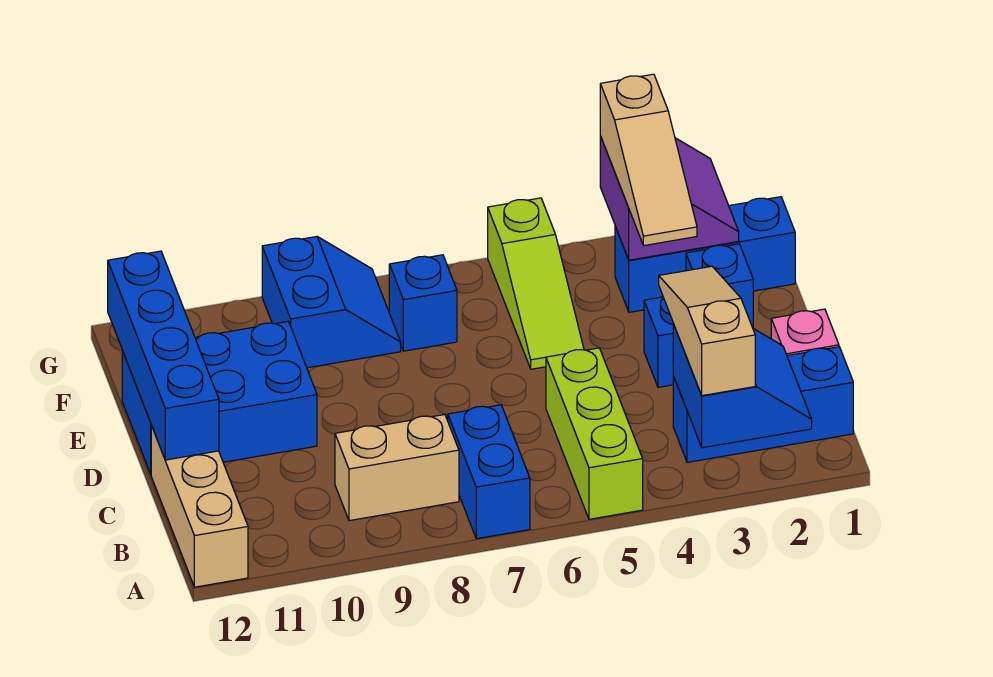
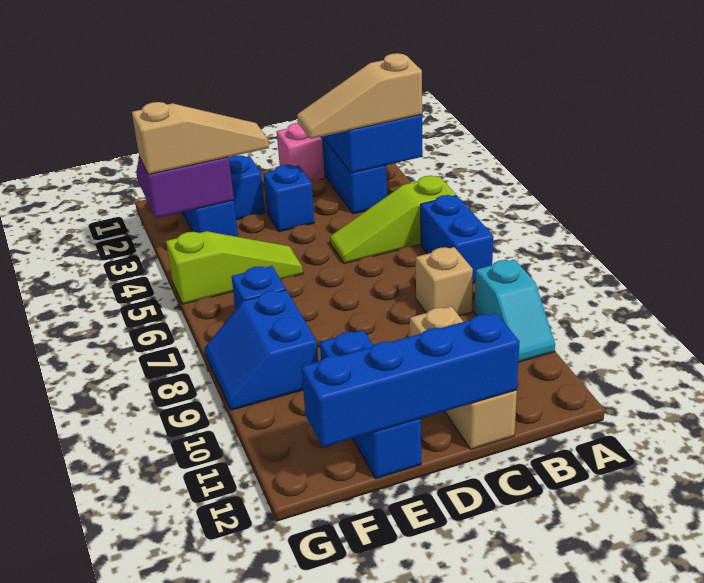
lime 1x3 brick [546,348,643,519] -> lime 1x3 slope [330,176,456,263]
blue 1x2 brick [448,405,530,539] -> blue 1x2 brick turned to [421,195,493,283]
none -> cyan 1x2 slope [475,259,555,362]
tan 1x3 brick [151,426,248,587] -> tan 1x3 brick turned to [410,306,517,449]
tan 1x2 brick [335,415,459,521] -> tan 1x1 brick [416,247,473,315]
blue 2x3 brick [122,322,317,474] -> blue 1x3 brick [320,330,421,479]
blue 2x2 slope [262,237,401,368] -> blue 2x2 slope turned to [205,290,318,410]

